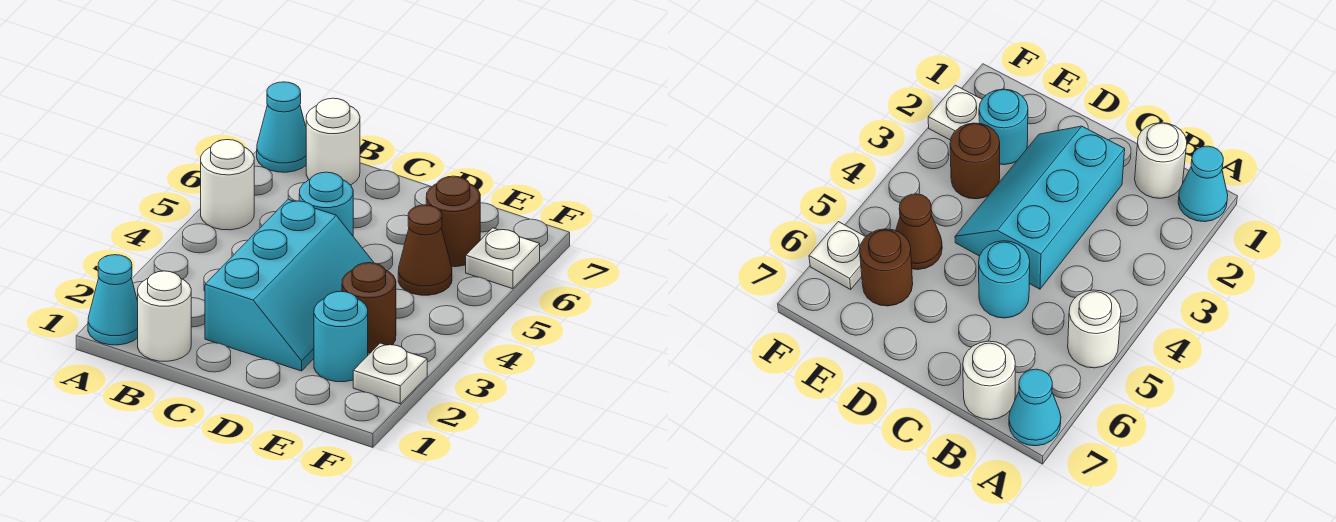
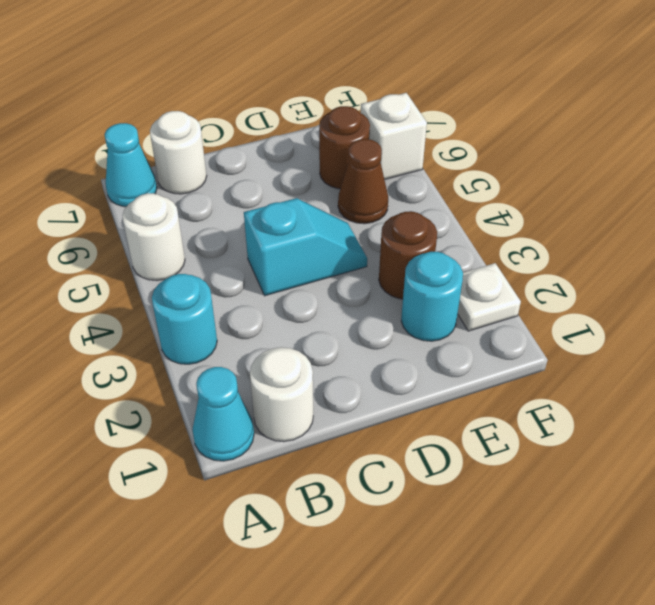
cyan 2x3 slope [205,199,374,371] -> cyan 1x2 slope [244,198,367,296]
cyan 1x1 round brick [299,172,353,236] -> cyan 1x1 round brick moved to [152,274,217,364]
white 1x1 plate [466,228,540,289] -> white 1x1 brick [361,93,427,180]

